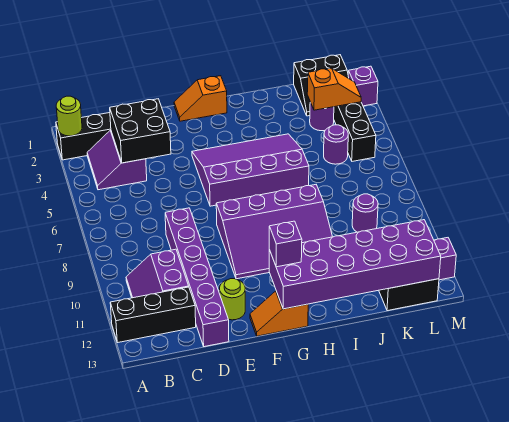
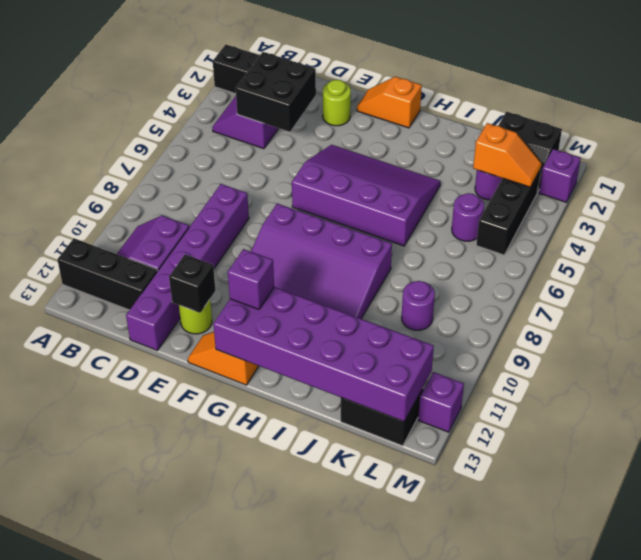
lime 1x1 round brick [56,96,82,136] -> lime 1x1 round brick moved to [323,80,351,126]
none -> black 1x1 brick [169,254,216,313]

